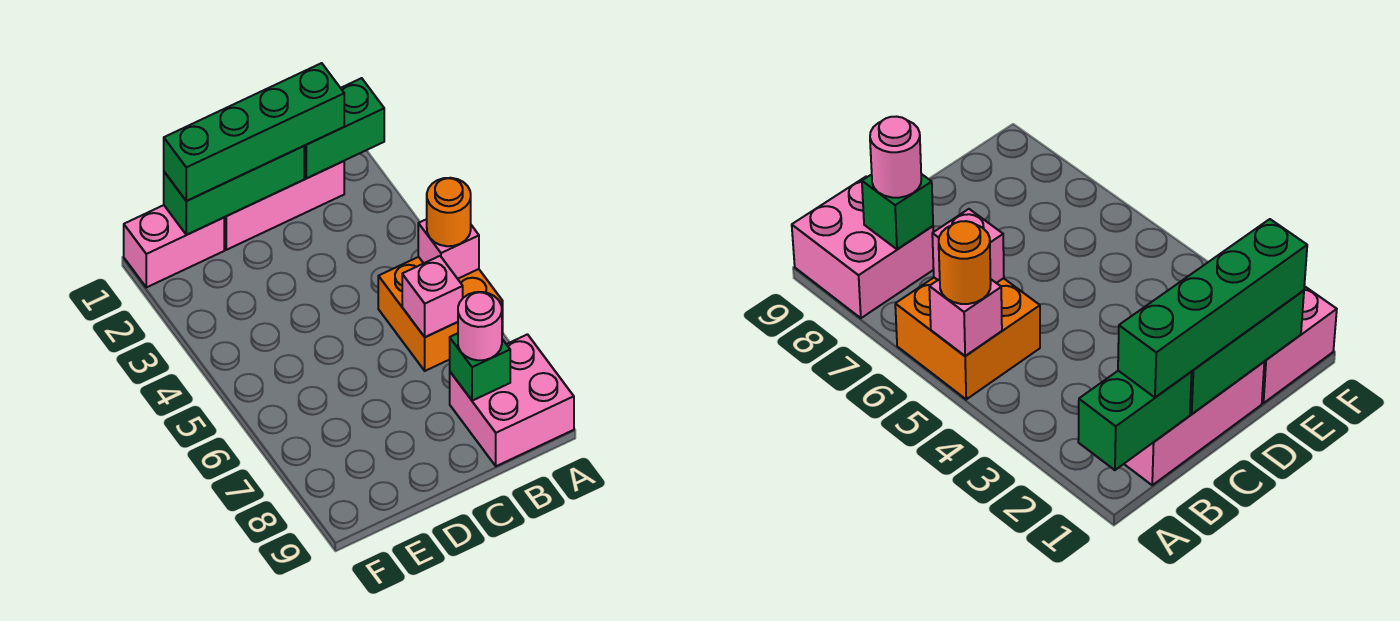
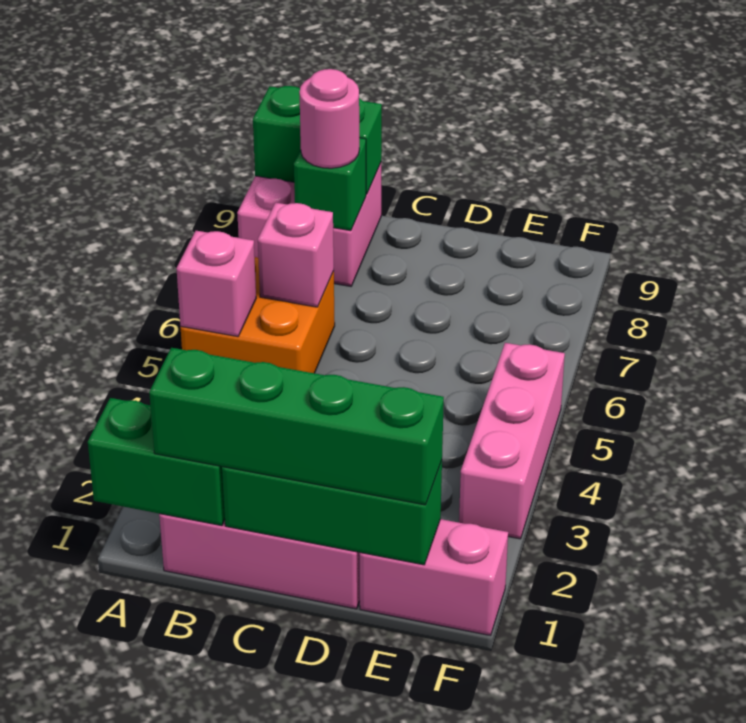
orange 1x1 round brick [427,178,471,246] -> none
none -> green 1x2 brick [253,86,382,194]
none -> pink 1x3 brick [459,343,565,539]

